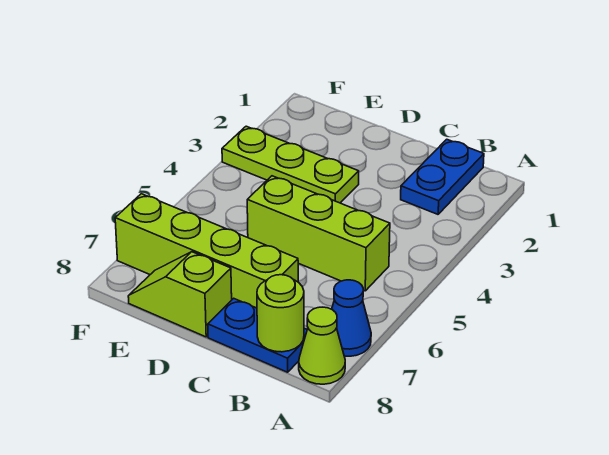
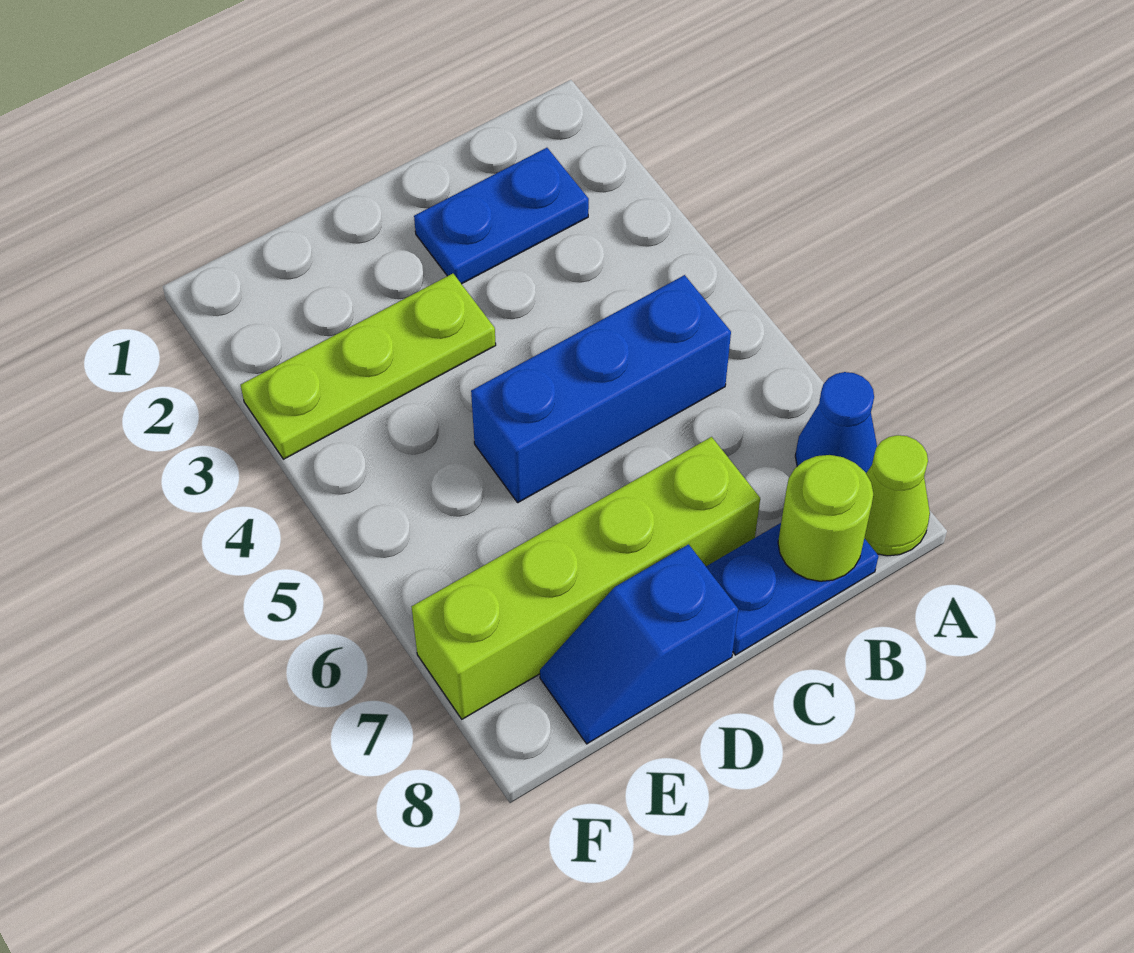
blue 1x2 plate [401,139,484,214] -> blue 1x2 plate turned to [414,148,589,284]
lime 1x3 brick [247,176,390,291] -> blue 1x3 brick [471,275,731,502]
lime 1x2 slope [128,252,232,337] -> blue 1x2 slope [540,544,738,744]

